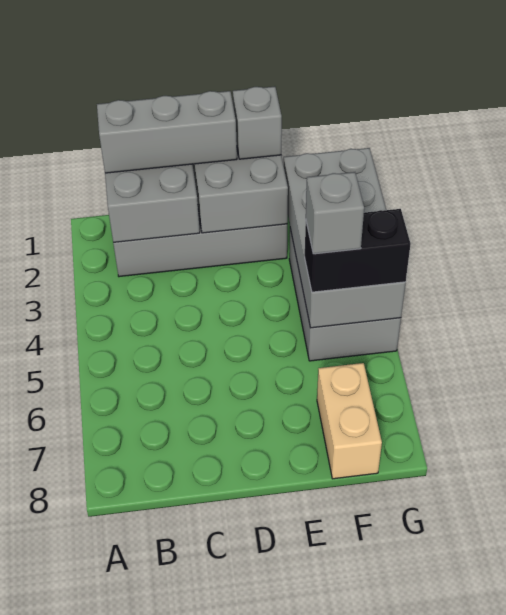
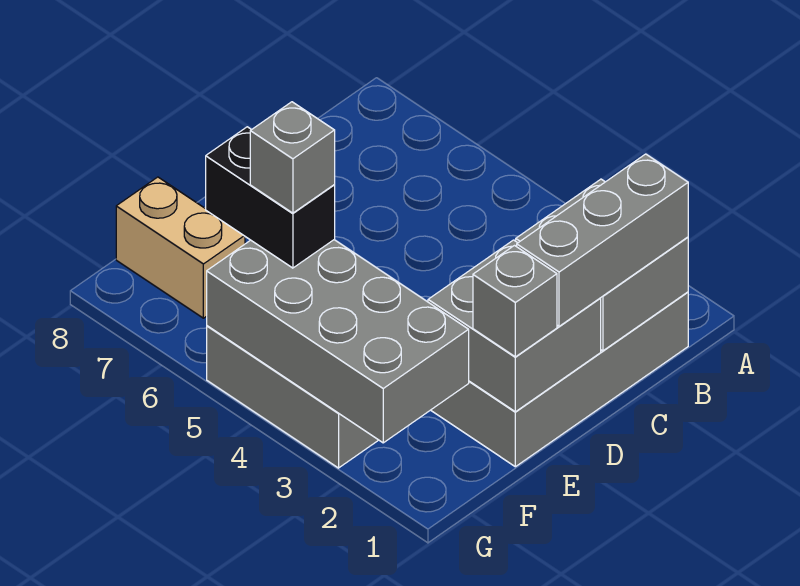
black 1x2 brick [305,209,411,292] -> black 1x2 brick turned to [206,127,335,268]

